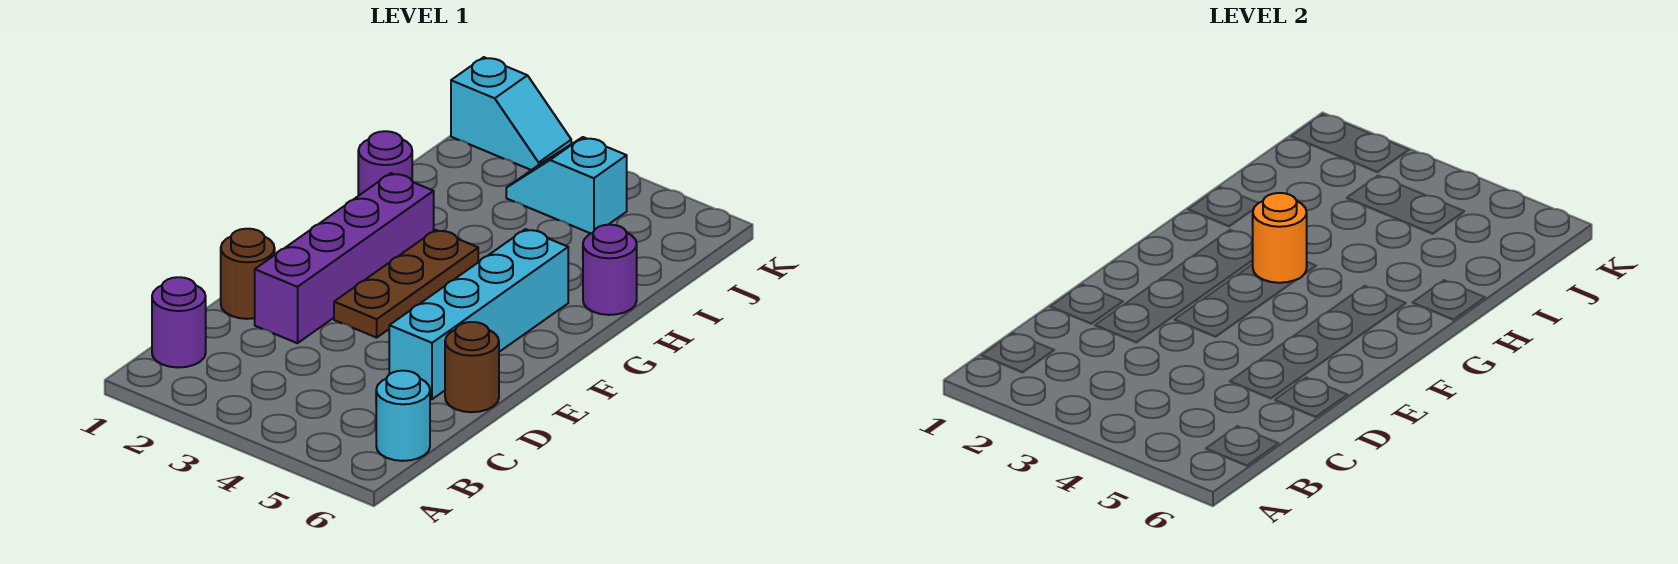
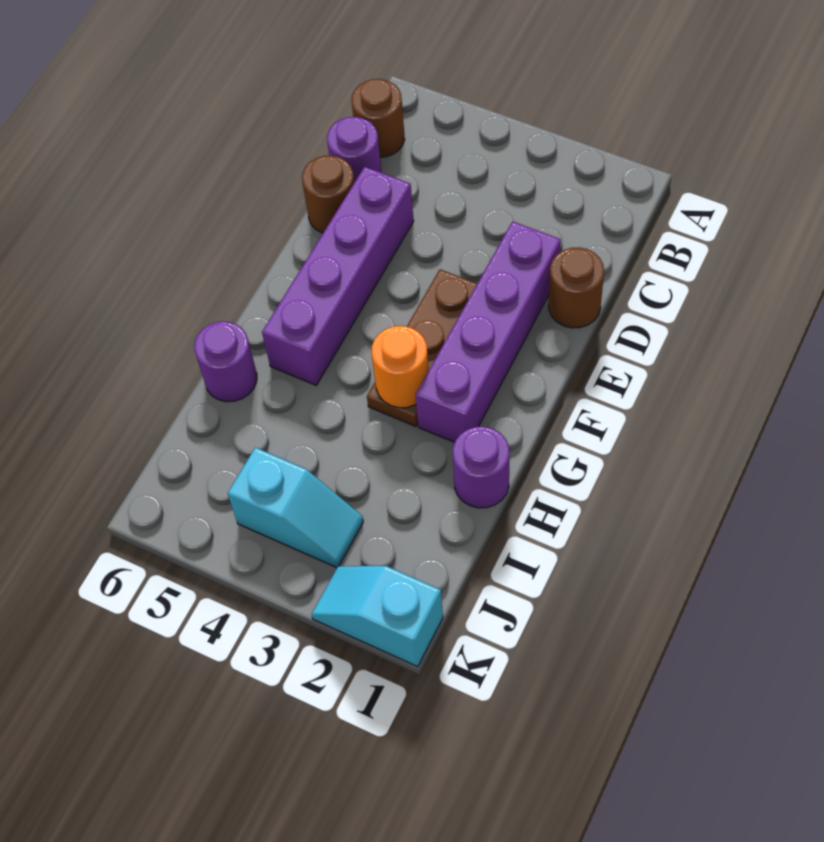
purple 1x1 round brick [152,277,206,368] -> purple 1x1 round brick moved to [327,117,381,182]
cyan 1x1 round brick [376,371,430,461] -> brown 1x1 round brick [352,79,405,157]
cyan 1x4 brick [389,229,568,399] -> purple 1x4 brick [262,167,414,385]

